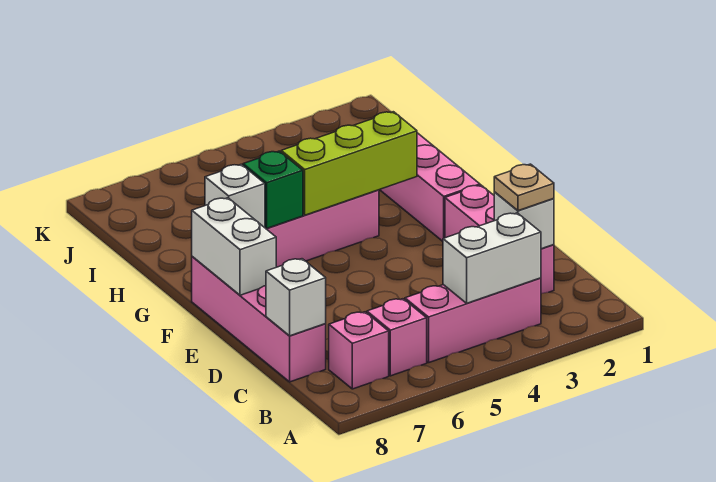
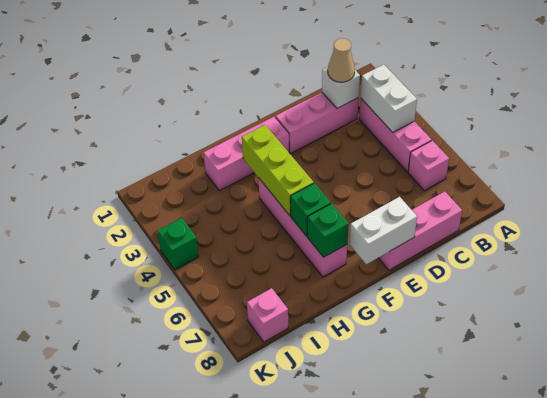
pink 1x1 brick [329,312,389,389] -> pink 1x1 brick moved to [247,288,288,342]
tan 1x1 plate [494,164,554,211] -> tan 1x1 cone [328,38,355,82]
pink 1x4 brick [192,257,326,382] -> pink 1x3 brick [379,191,462,270]
white 1x1 brick [266,259,326,336] -> none
white 1x1 brick [205,164,265,228] -> green 1x1 brick [307,204,349,257]
none -> green 1x1 brick [157,218,199,270]

